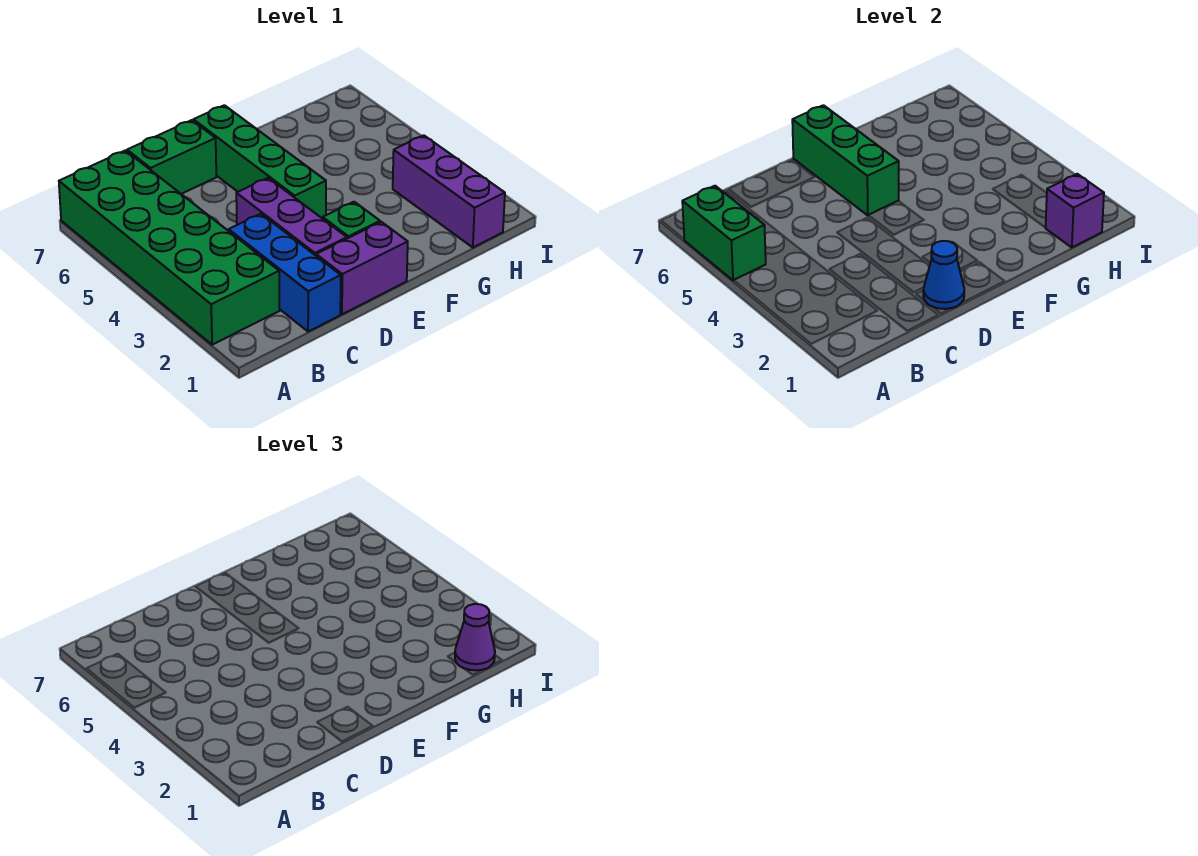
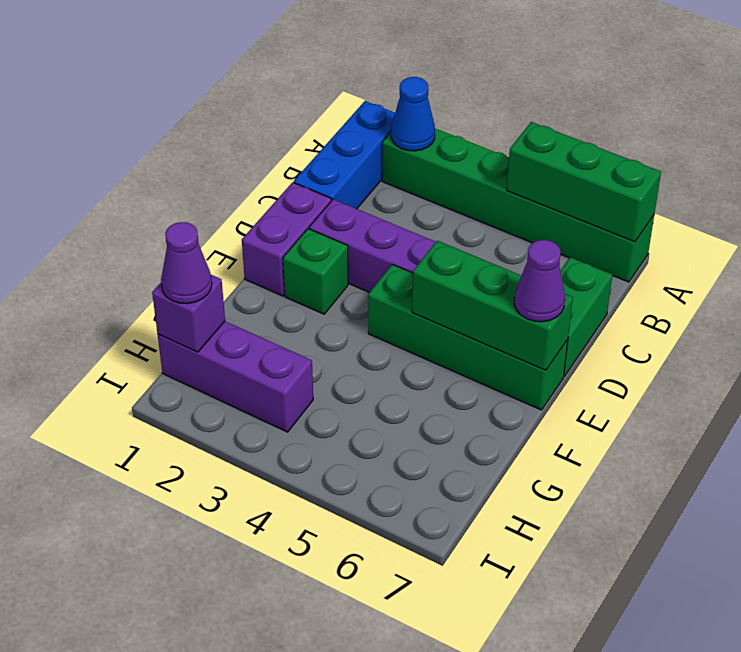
green 2x6 brick [59,150,279,345] -> green 1x6 brick [382,128,654,282]
green 1x2 brick [682,186,766,280] -> green 1x3 brick [507,122,661,242]
blue 1x3 brick [229,214,341,332] -> blue 1x3 brick turned to [294,101,395,209]
blue 1x1 cone [923,241,964,309] -> blue 1x1 cone moved to [391,77,435,151]
none -> purple 1x1 cone [514,240,565,322]

